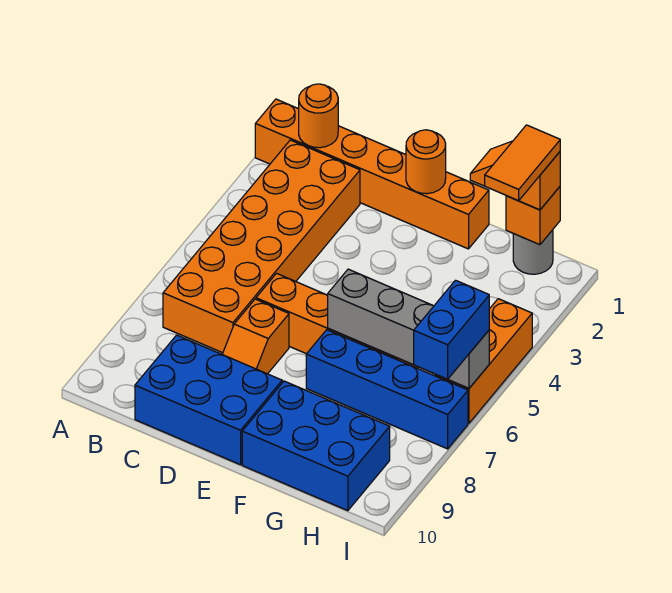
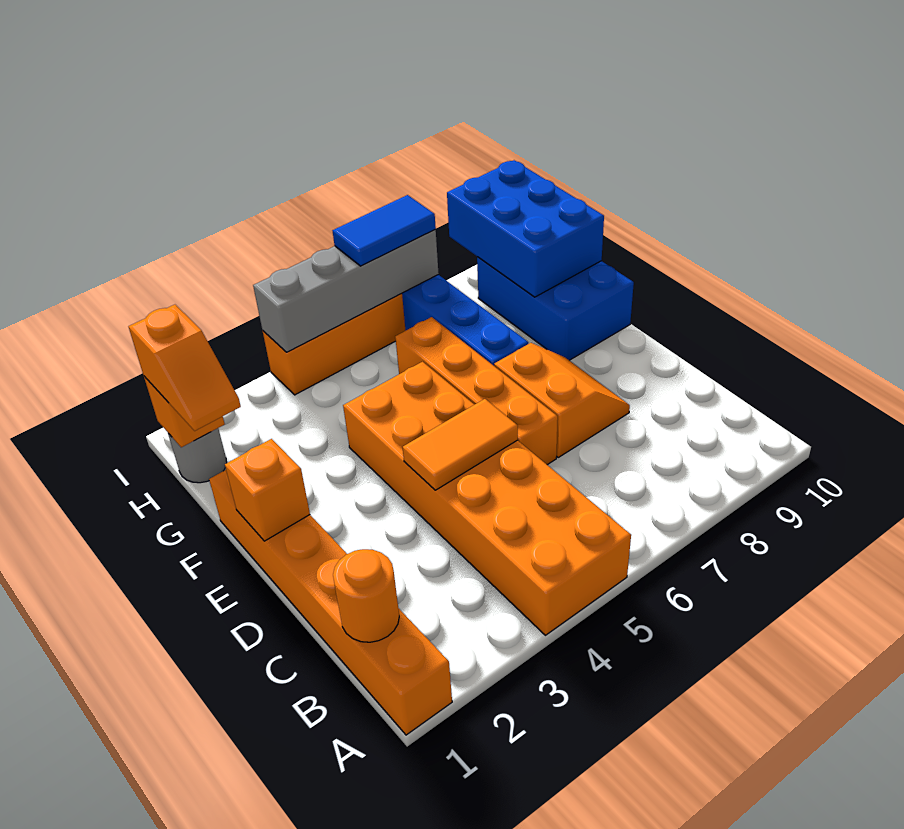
orange 2x6 brick [163,140,360,353] -> orange 2x6 brick turned to [343,362,631,635]
blue 2x3 brick [135,335,282,465] -> blue 2x3 brick moved to [447,160,604,297]
orange 1x2 slope [222,299,289,374] -> orange 2x2 slope [494,343,630,457]
orange 1x1 round brick [406,130,446,194] -> orange 1x1 brick [225,439,310,541]
grey 1x4 brick [328,269,489,388] -> grey 1x4 brick turned to [253,229,439,352]
orange 1x2 tile [485,125,560,201] -> orange 1x2 tile moved to [403,399,518,490]
blue 1x2 brick [414,280,489,379] -> blue 1x2 tile [333,195,436,266]

